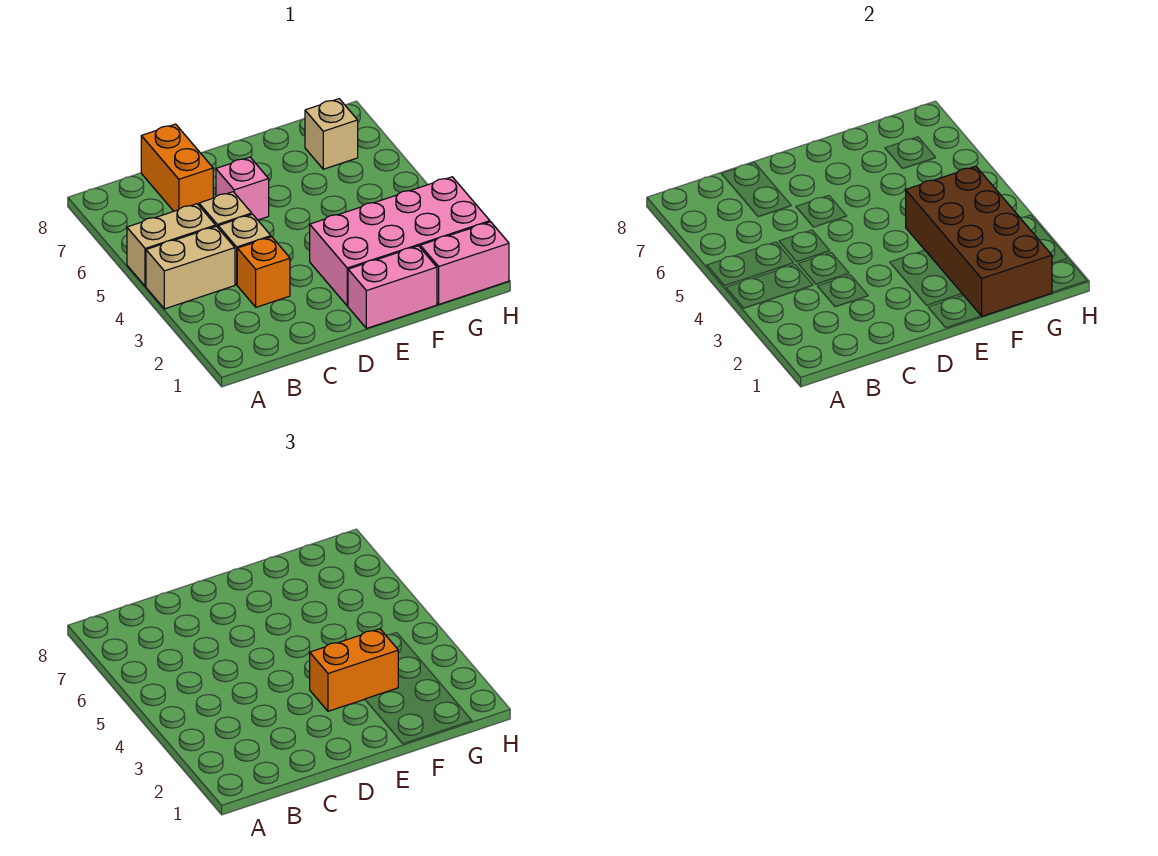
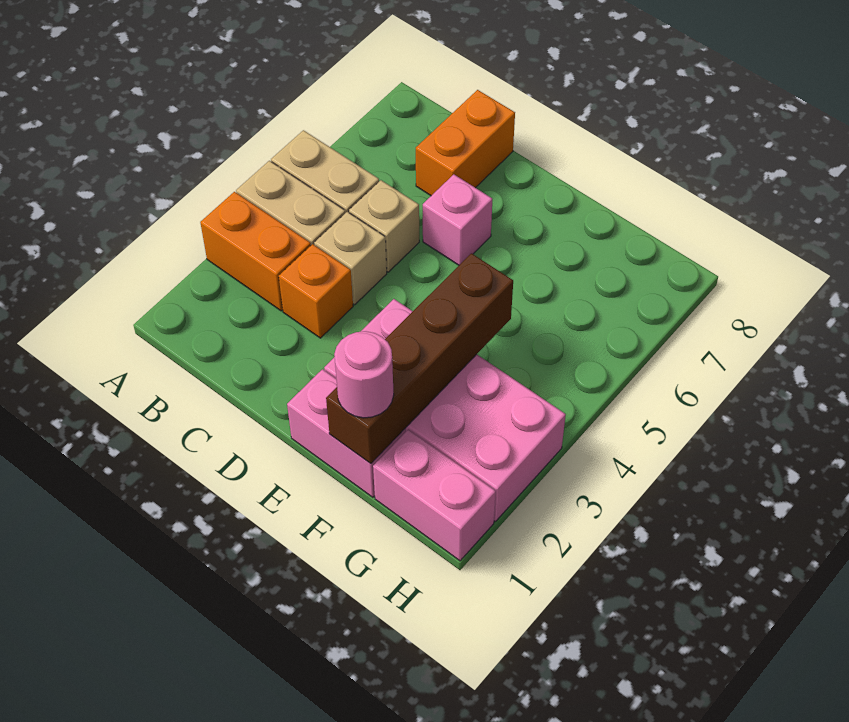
orange 1x2 brick [310,629,398,711] -> orange 1x2 brick moved to [200,192,311,311]
brown 2x4 brick [906,166,1052,316] -> brown 1x4 brick [326,253,513,464]
none -> pink 1x1 round brick [334,331,394,418]
tan 1x1 brick [305,99,358,169] -> none

